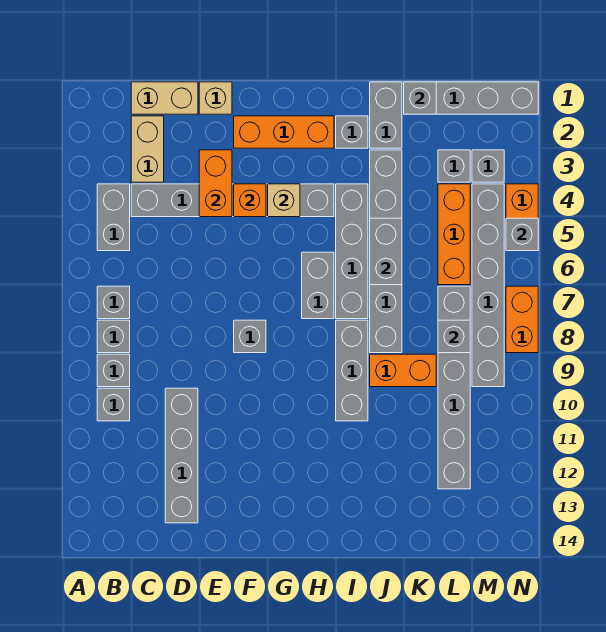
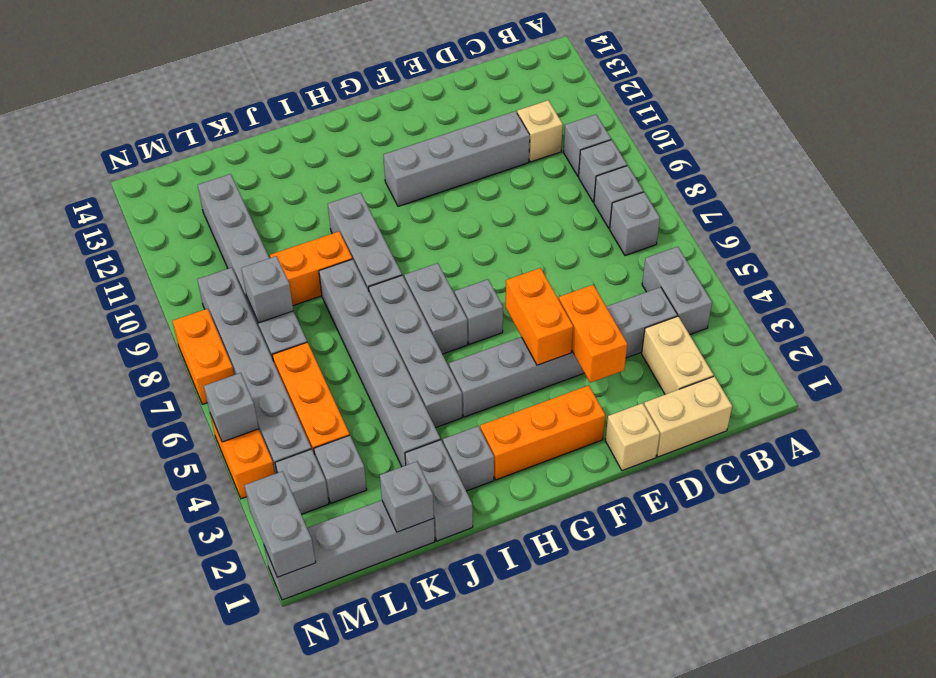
grey 1x4 brick [165,388,198,523] -> grey 1x4 brick turned to [383,111,530,206]
orange 1x1 brick [234,184,266,217] -> orange 1x2 brick [506,268,573,365]
grey 1x1 brick [234,320,266,353] -> grey 1x1 brick moved to [455,279,503,344]
tan 1x1 brick [268,184,300,217] -> tan 1x1 brick moved to [517,100,563,162]
grey 1x2 brick [370,218,402,285] -> grey 1x2 brick moved to [244,471,316,577]

